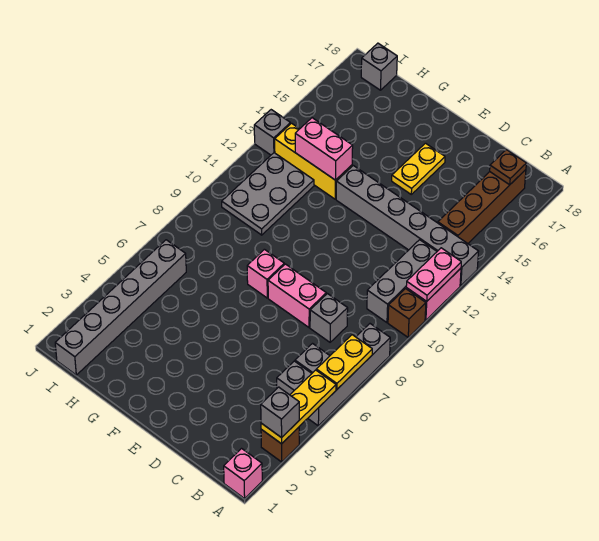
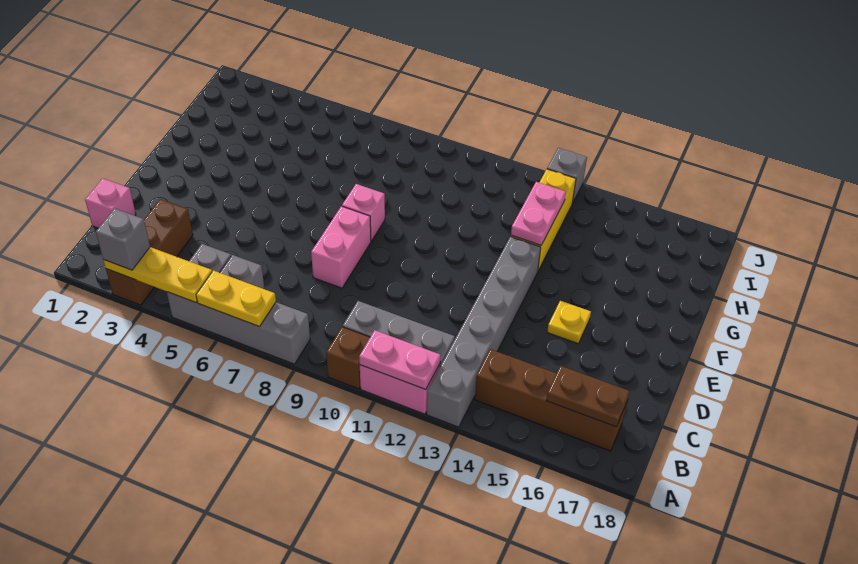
pink 1x1 brick [224,449,262,498] -> pink 1x1 brick moved to [85,178,136,228]
brown 1x1 brick [261,427,299,462] -> brown 1x3 brick [106,199,193,305]
brown 1x1 plate [490,150,526,185] -> brown 1x2 plate [547,366,630,427]
grey 1x1 brick [310,294,348,342] -> none
yellow 1x2 plate [392,143,445,194] -> yellow 1x1 plate [547,301,591,343]
pink 1x2 brick [295,118,353,180] -> pink 1x2 plate [511,182,566,245]
grey 2x3 plate [222,153,314,235] -> none
grey 1x6 brick [55,240,186,375] -> none
grey 1x1 brick [361,43,397,90] -> none

